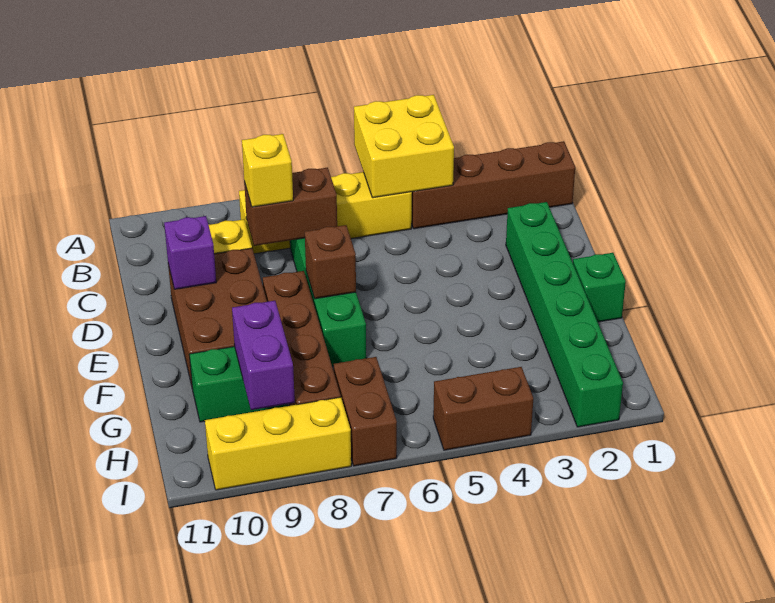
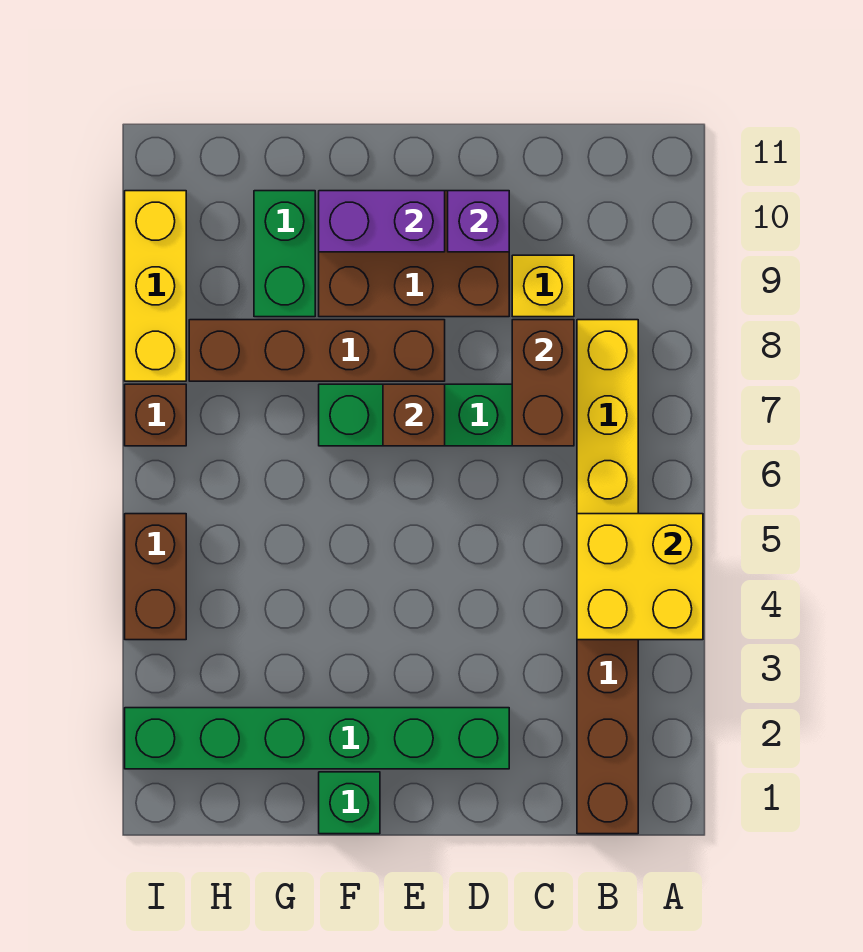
yellow 1x1 brick [242,134,293,207] -> none
purple 1x2 brick [232,301,295,410] -> purple 1x2 brick moved to [319,191,445,252]
brown 1x2 brick [334,357,397,466] -> brown 1x1 brick [125,384,186,446]

